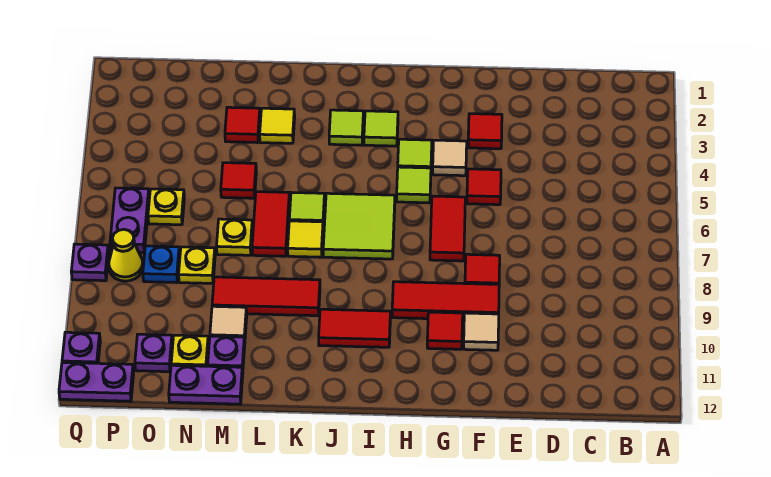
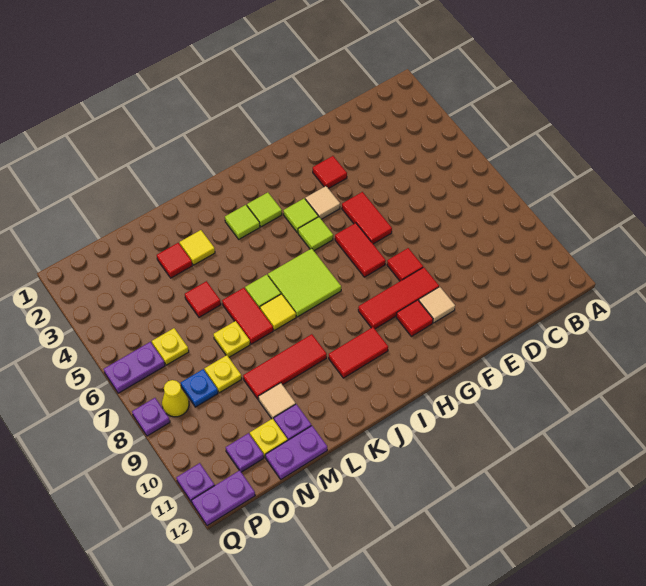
red 1x1 tile [467,169,501,205] -> red 1x2 tile [342,192,392,244]
purple 1x2 plate [110,188,149,253] -> purple 1x2 plate turned to [104,342,165,393]

